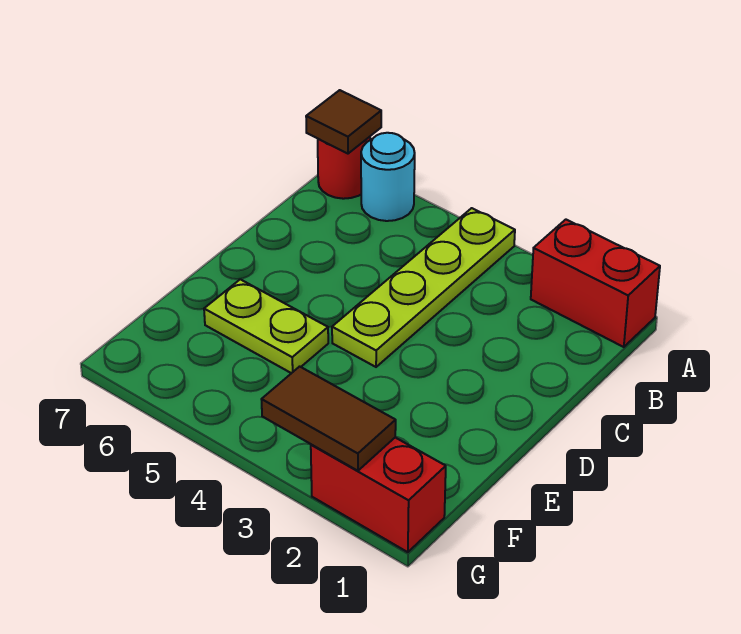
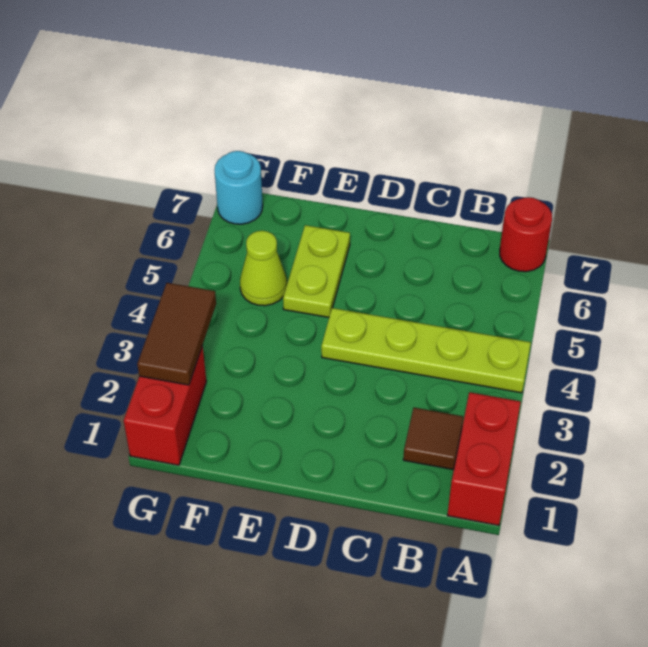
cyan 1x1 round brick [361,133,415,221] -> cyan 1x1 round brick moved to [214,151,263,224]
brown 1x1 tile [306,90,381,154] -> brown 1x1 tile moved to [403,408,463,470]
none -> lime 1x1 cone [240,231,287,306]

